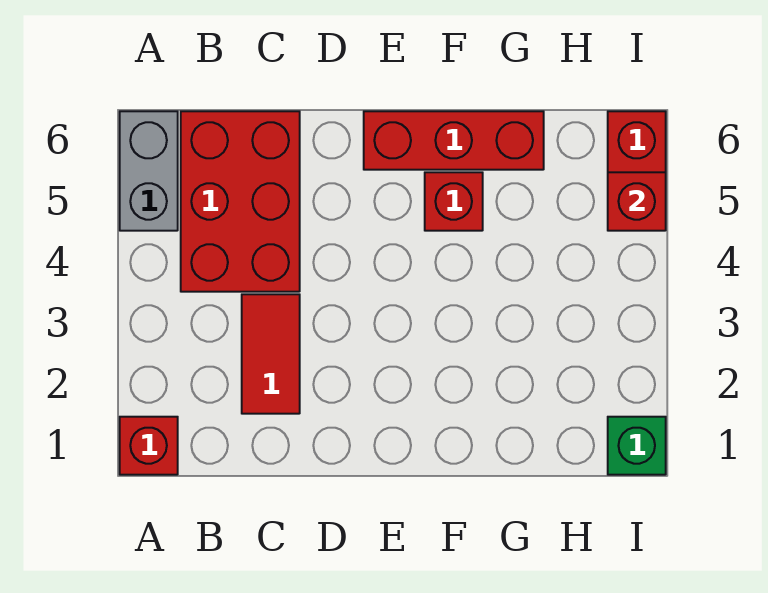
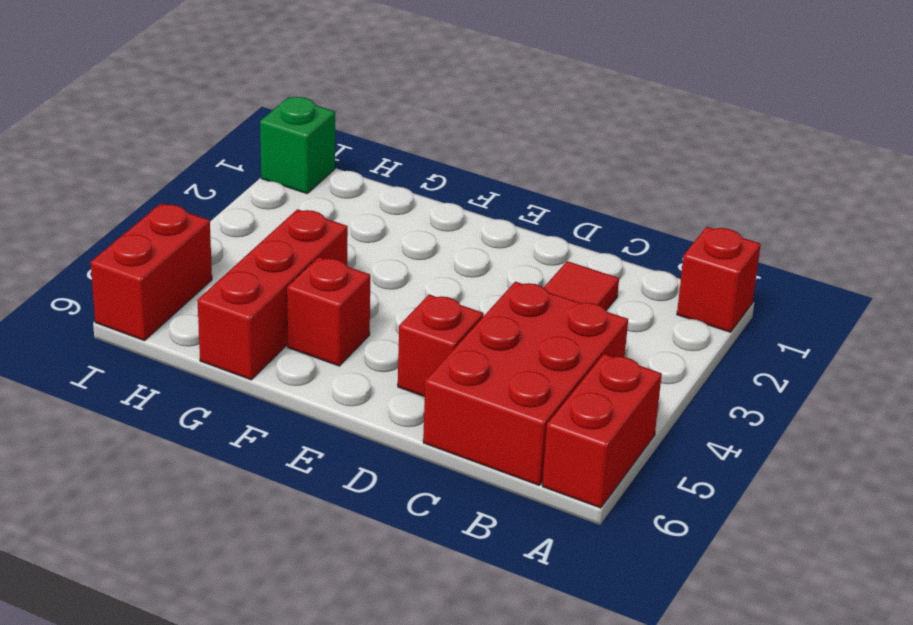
grey 1x2 brick [120,111,178,231] -> red 1x2 brick [542,354,662,508]
red 1x3 brick [364,111,544,170] -> red 1x3 brick turned to [197,209,348,380]
red 1x1 brick [608,172,666,231] -> red 1x1 brick moved to [398,294,483,397]

